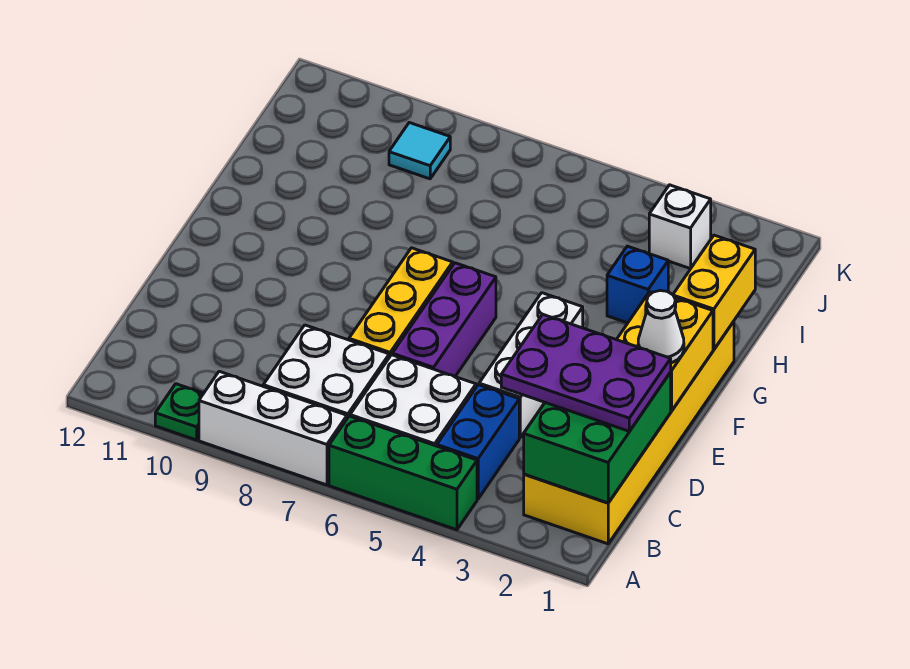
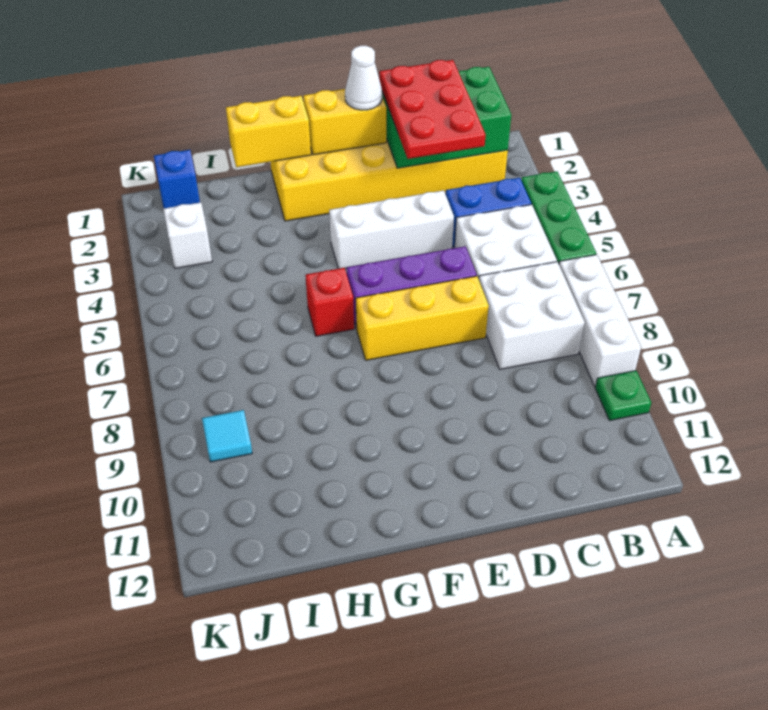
purple 2x3 plate [501,314,671,431] -> red 2x3 plate [379,60,486,159]
none -> red 1x1 brick [305,268,354,336]
blue 1x1 brick [607,246,668,323] -> blue 1x1 brick moved to [154,150,200,208]

